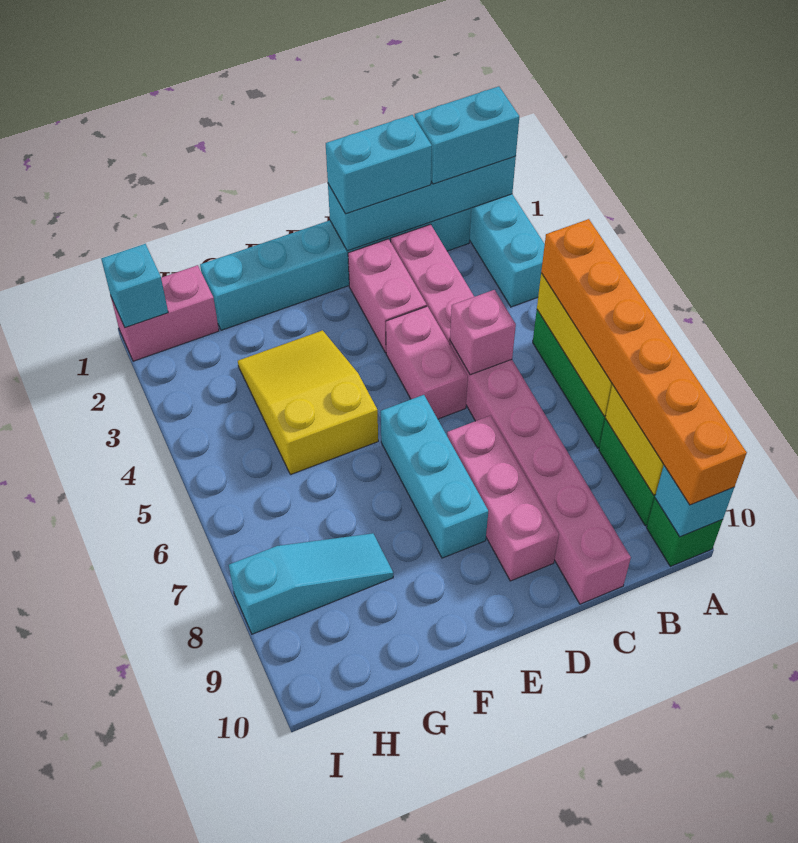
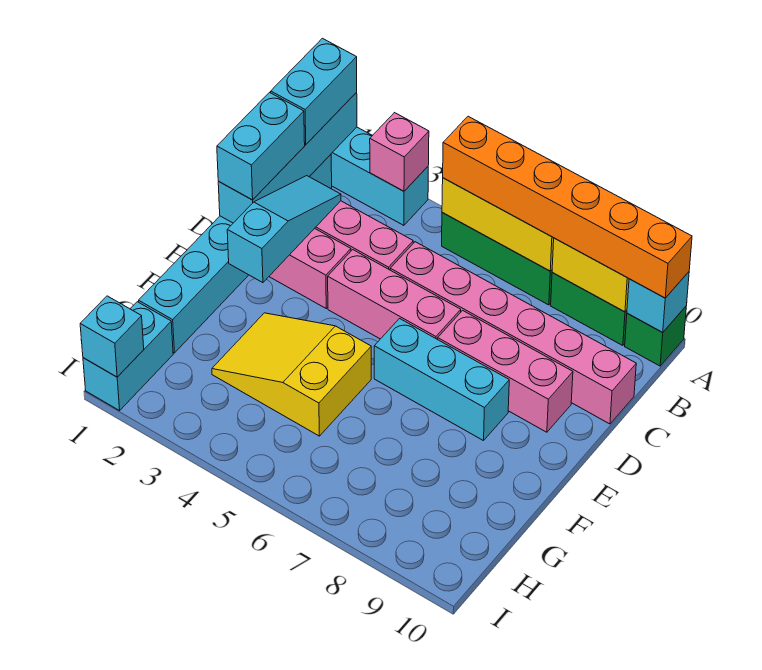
pink 1x1 brick [450,290,516,375] -> pink 1x1 brick moved to [370,113,429,191]
pink 1x2 brick [386,306,468,419] -> pink 1x3 brick [328,250,461,339]
cyan 1x3 slope [229,533,393,634] -> cyan 1x3 slope moved to [227,176,341,283]
pink 1x2 brick [111,265,219,361] -> cyan 1x2 brick [83,302,173,411]

